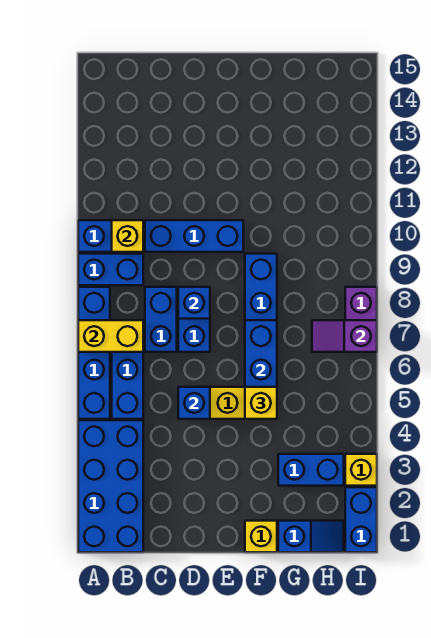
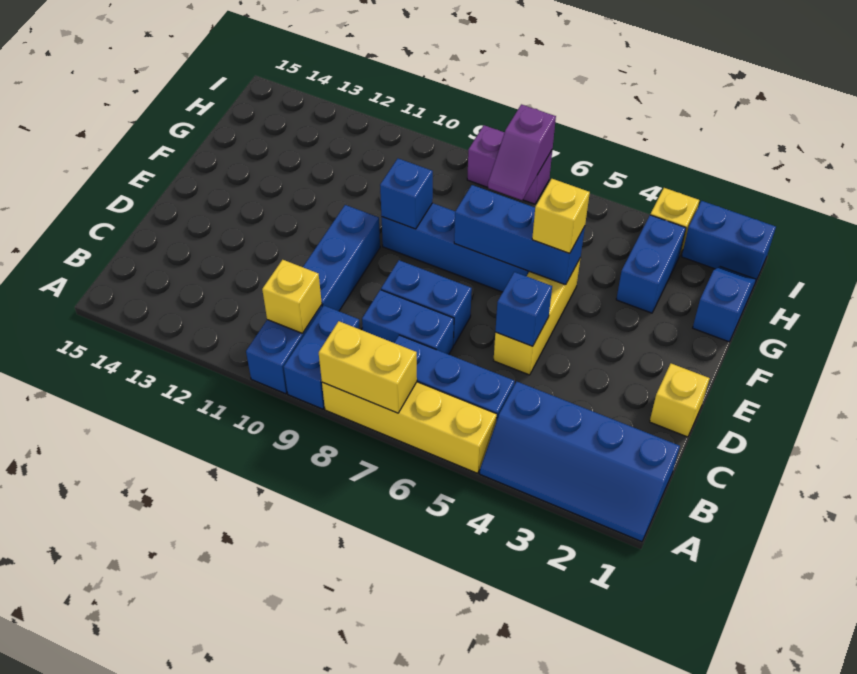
blue 2x4 brick [78,420,143,552] -> blue 2x4 slope [480,382,680,542]
blue 1x4 brick [78,287,110,419] -> yellow 1x4 brick [322,382,497,473]
yellow 1x2 brick [78,320,143,352] -> yellow 1x2 brick turned to [319,321,417,413]
blue 1x1 brick [178,287,210,319] -> blue 1x1 brick moved to [380,159,433,229]
yellow 1x1 brick [245,521,277,552] -> yellow 1x1 brick moved to [650,364,710,437]

